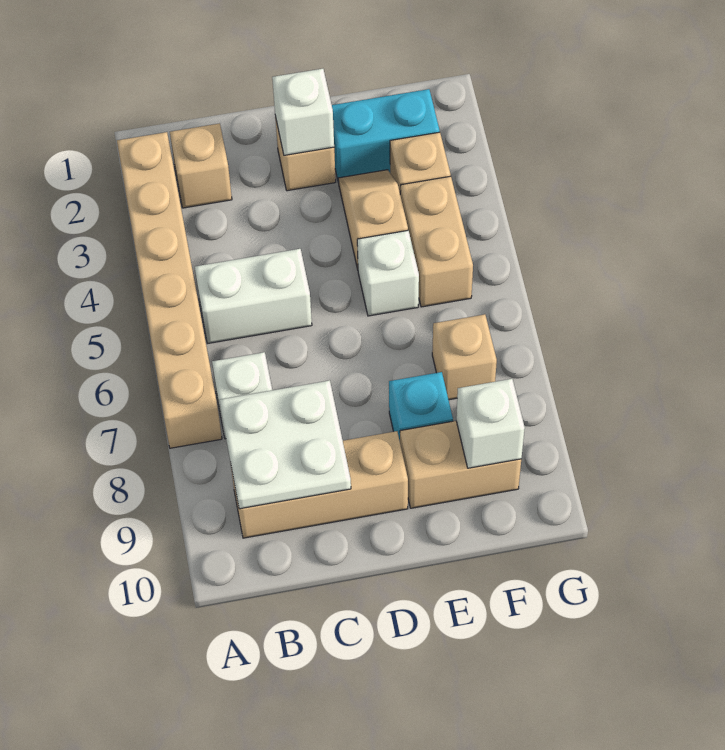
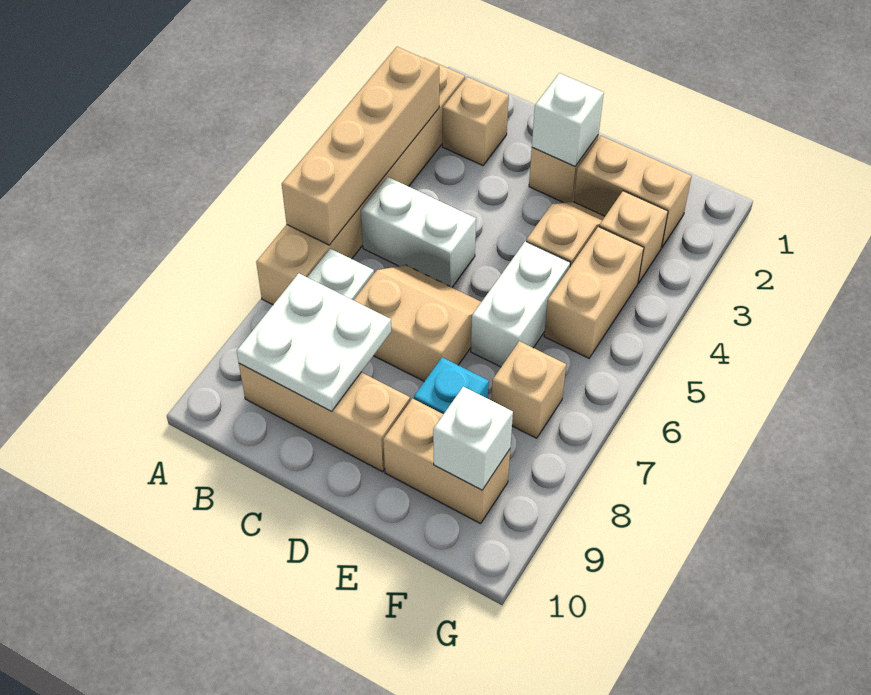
none -> tan 1x4 brick [282,47,439,245]
none -> tan 2x2 slope [354,265,481,381]
cyan 1x2 brick [332,89,440,182] -> tan 1x2 brick [574,136,691,247]
white 1x1 brick [357,231,419,316] -> white 1x2 brick [471,241,570,367]

